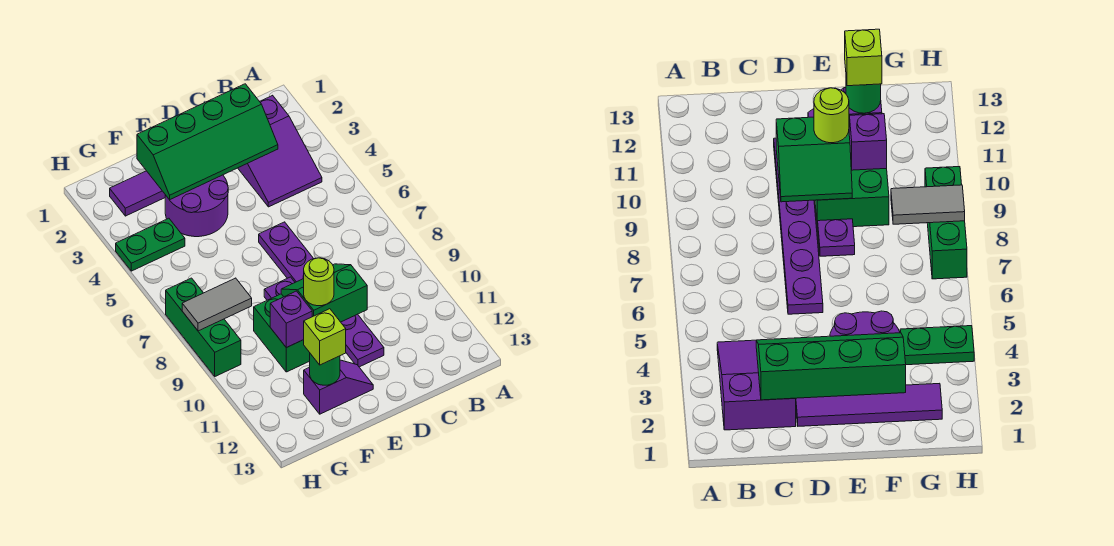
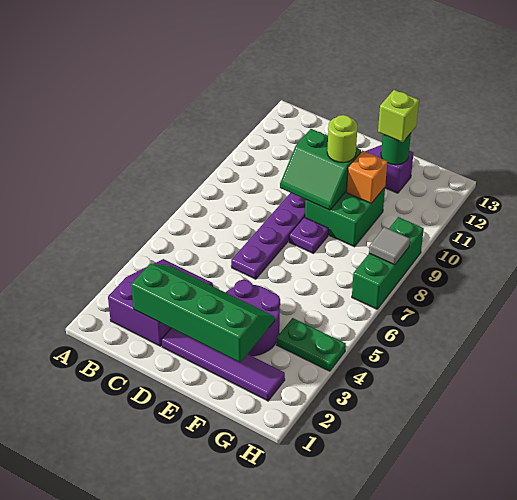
purple 1x1 brick [270,291,312,348] -> orange 1x1 brick [346,151,387,203]
grey 1x2 tile [182,278,252,331] -> grey 1x1 tile [369,227,410,265]

